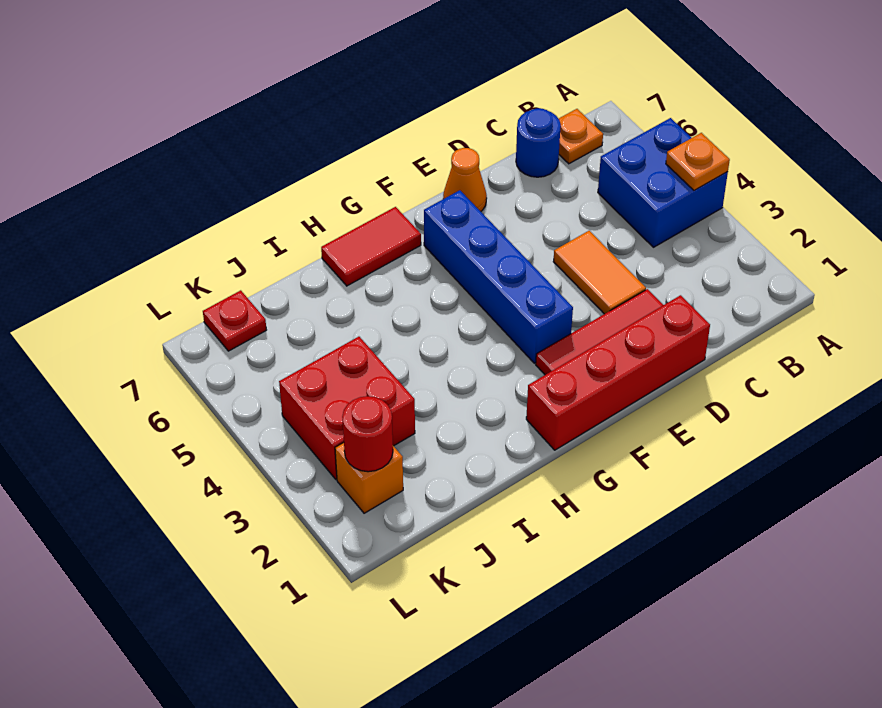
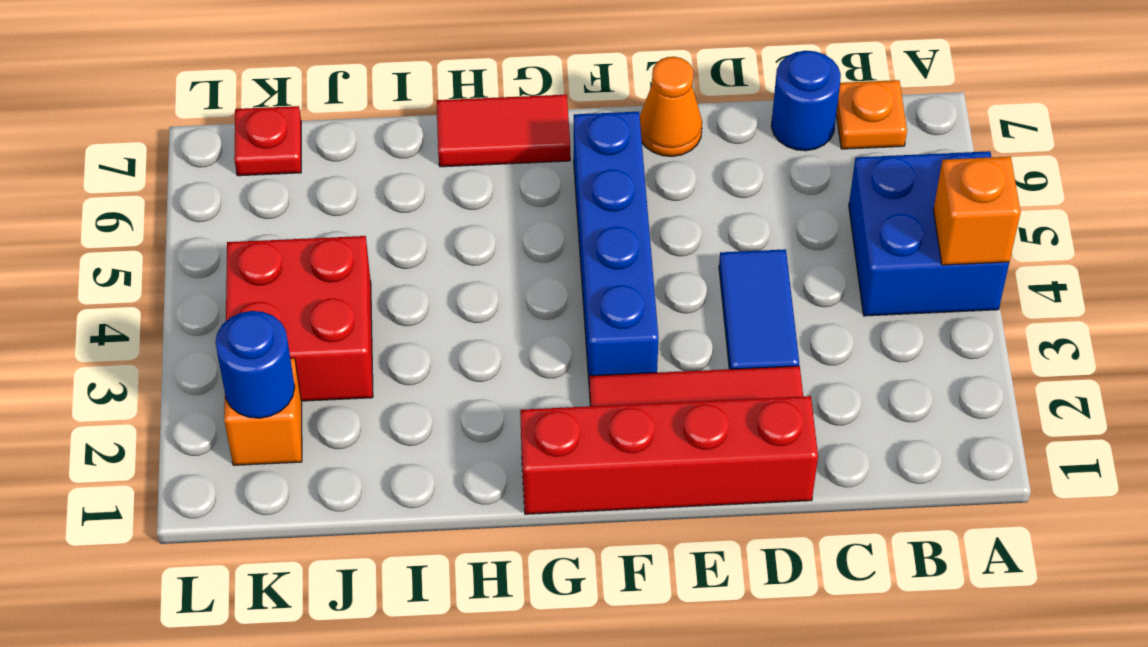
orange 1x1 plate [666,133,730,191] -> orange 1x1 brick [933,157,1021,265]
orange 1x2 tile [553,231,646,314] -> blue 1x2 tile [719,249,799,369]
red 1x1 round brick [342,396,393,472] -> blue 1x1 round brick [215,311,295,418]

